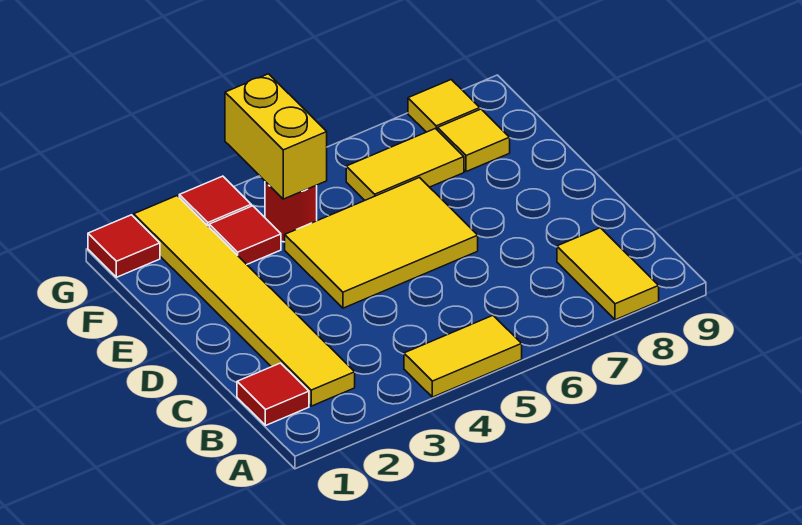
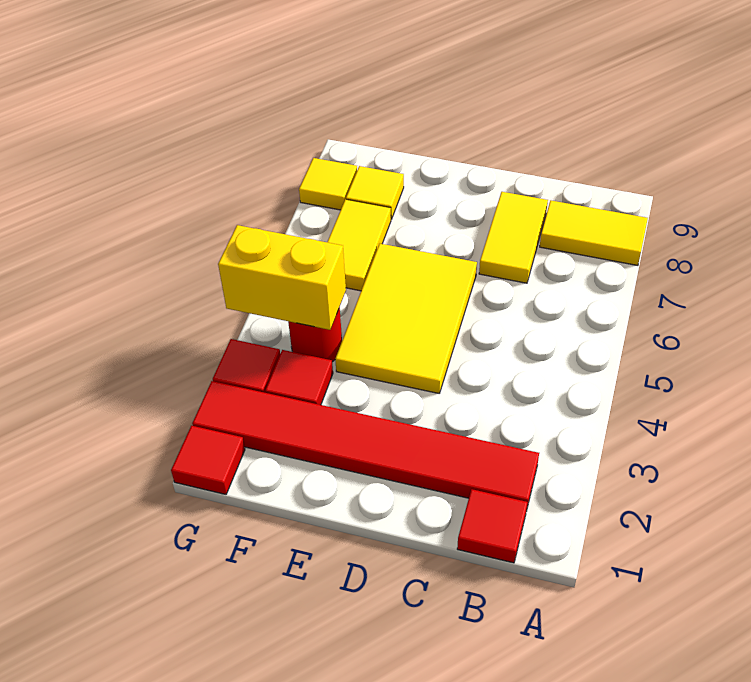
yellow 1x2 tile [404,316,522,397] -> yellow 1x2 tile moved to [479,192,548,283]
yellow 1x6 tile [134,196,355,406] -> red 1x6 tile [192,381,539,511]

